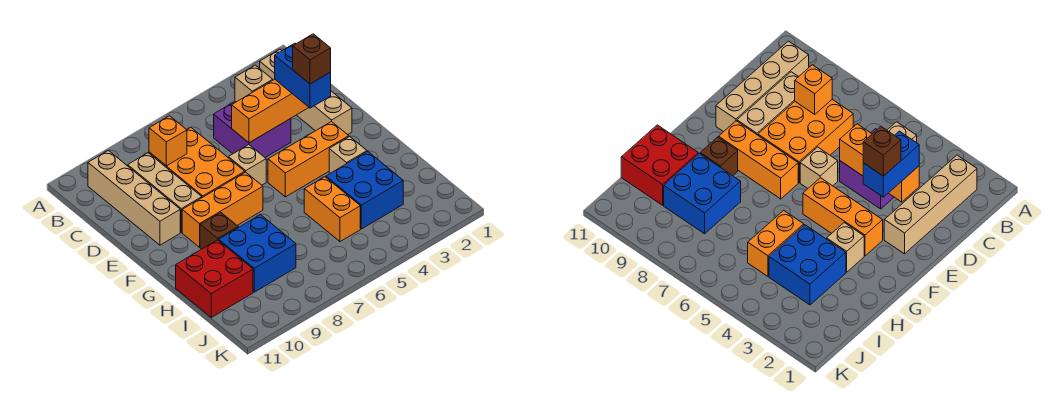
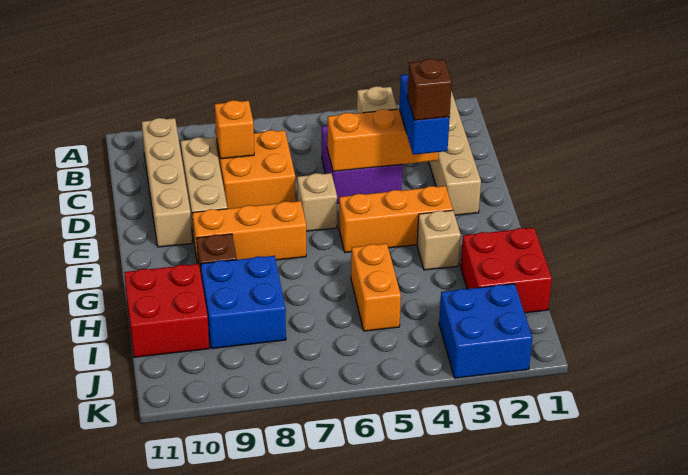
orange 2x3 brick [149,127,245,198] -> orange 2x2 brick [216,130,296,209]
none -> red 2x2 brick [461,228,552,313]
blue 2x2 brick [326,151,403,229] -> blue 2x2 brick moved to [439,284,532,378]

